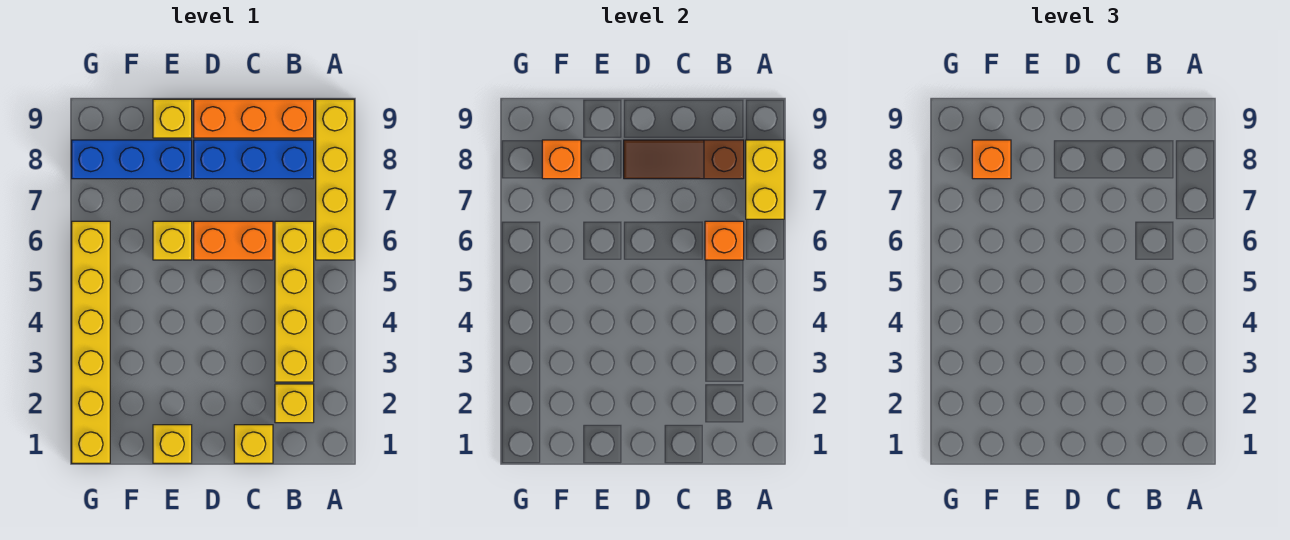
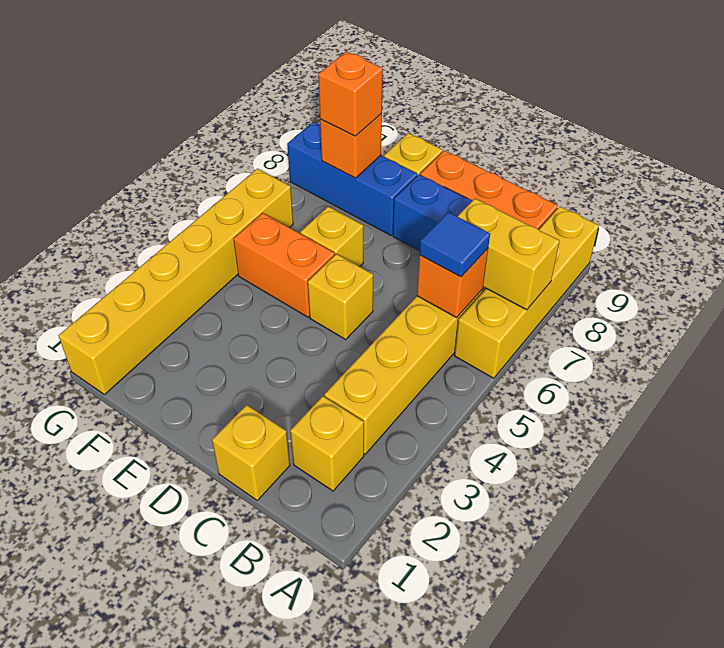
yellow 1x2 brick [746,140,784,219] -> yellow 1x2 brick turned to [457,198,560,310]
none -> blue 1x1 tile [420,212,490,277]
brown 1x3 slope [624,140,744,179] -> none
orange 1x2 brick [194,221,273,260] -> orange 1x2 brick moved to [233,213,335,317]
yellow 1x1 brick [153,425,192,463] -> yellow 1x1 brick moved to [308,254,373,339]

